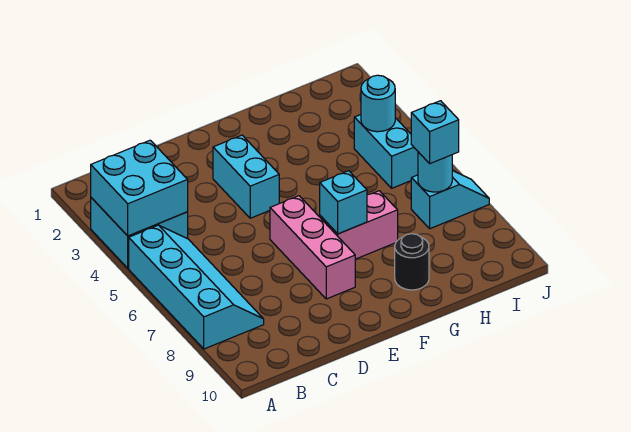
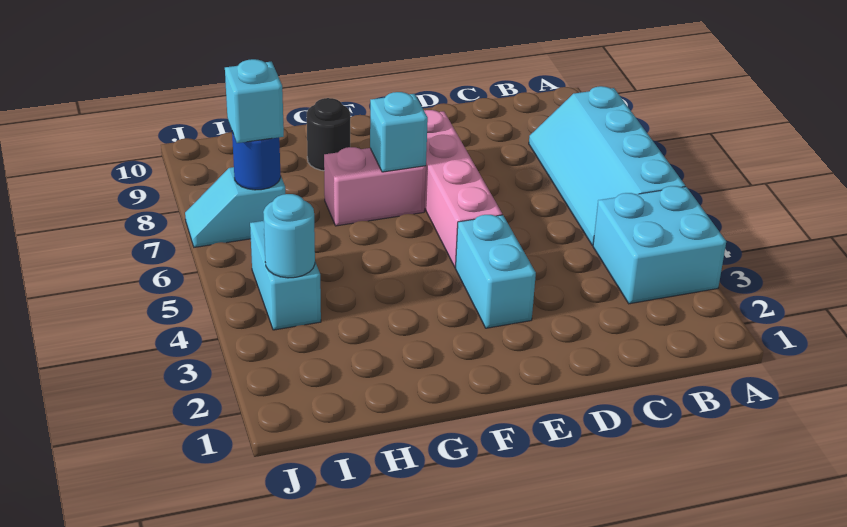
cyan 2x2 brick [91,140,188,236] -> none
pink 1x3 brick [270,196,355,299] -> pink 1x4 brick [424,110,502,268]
cyan 1x1 round brick [418,152,452,192] -> blue 1x1 round brick [232,132,281,190]

